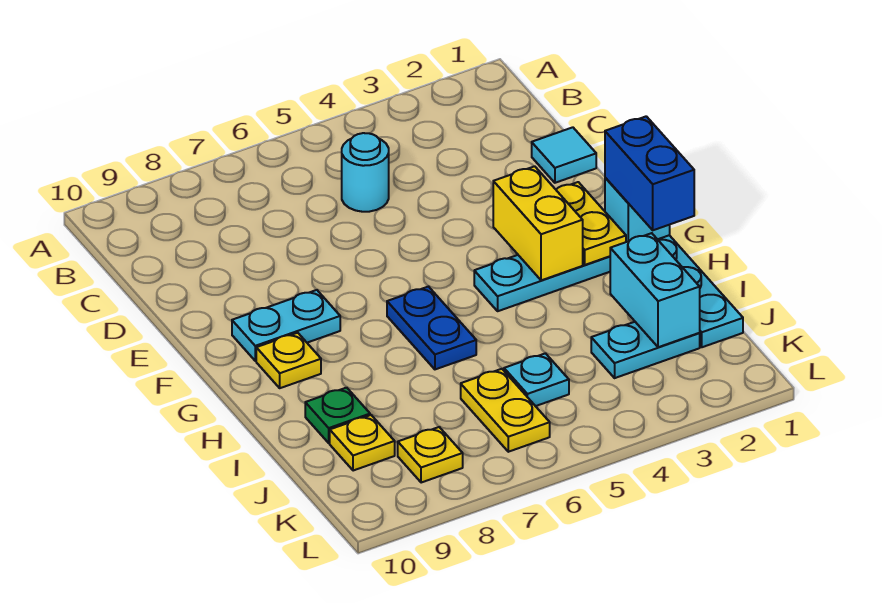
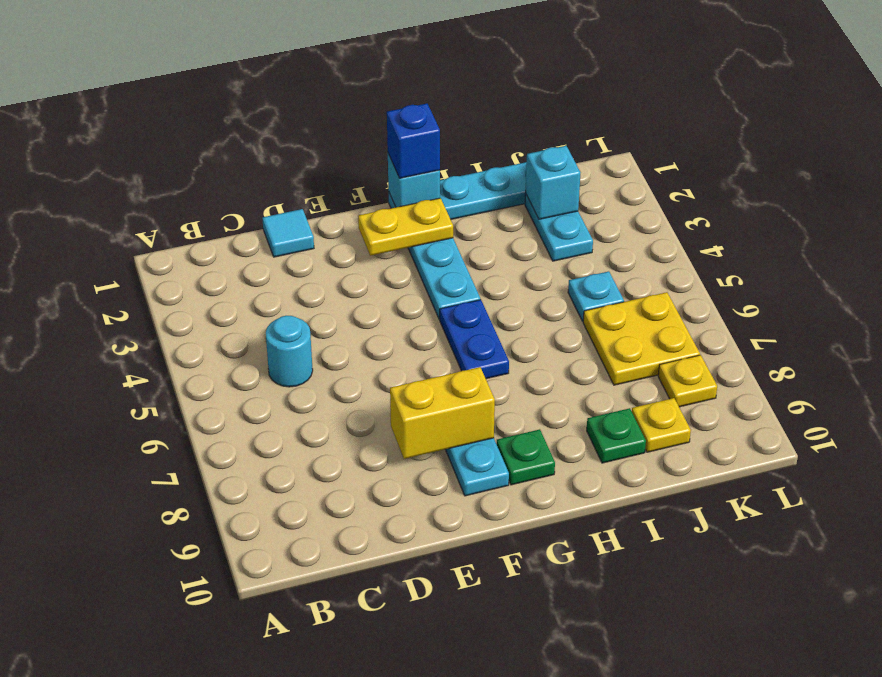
yellow 1x2 brick [493,166,583,280] -> yellow 1x2 brick moved to [390,367,495,459]
blue 1x2 brick [605,116,694,230] -> blue 1x1 brick [387,104,440,178]
blue 1x2 plate [387,287,476,369] -> blue 1x2 plate turned to [440,300,509,379]
yellow 1x1 plate [256,333,321,388] -> green 1x1 plate [497,429,555,485]
cyan 1x2 brick [610,233,700,347] -> cyan 1x1 brick [526,146,581,219]
yellow 1x2 plate [461,369,550,452] -> yellow 2x2 plate [583,292,700,385]

